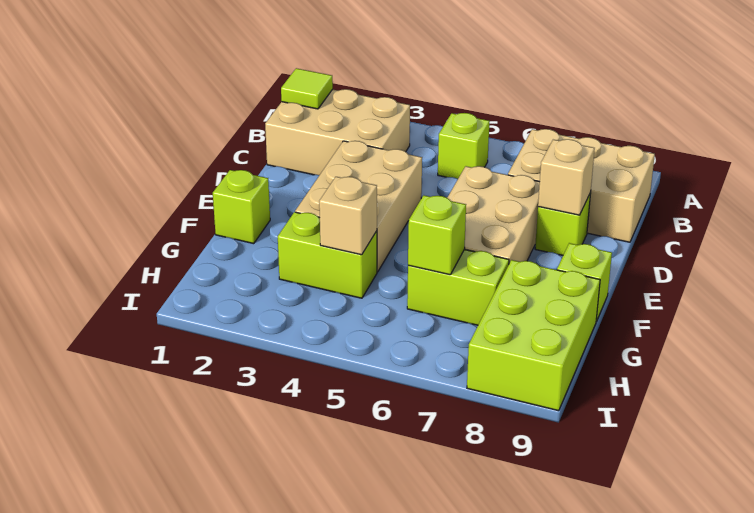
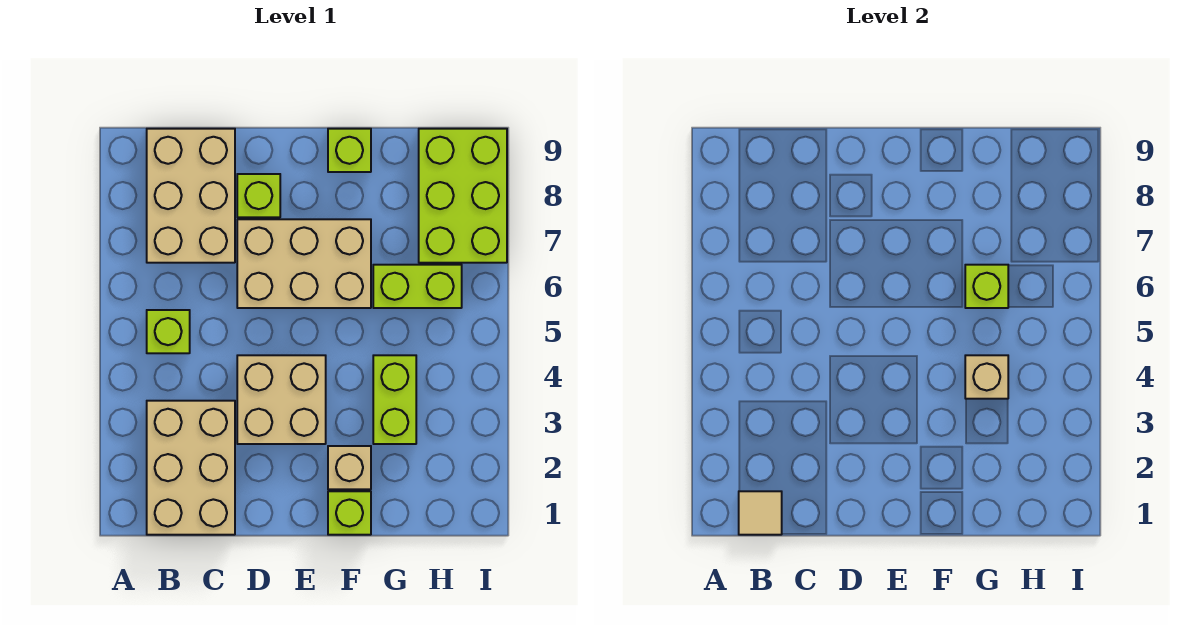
lime 1x1 tile [281,68,333,109] -> tan 1x1 tile [739,491,782,535]
tan 2x3 brick [295,141,422,272] -> tan 2x2 brick [237,355,326,444]
tan 1x1 brick [538,139,595,215] -> tan 1x1 brick moved to [328,446,371,489]
lime 1x2 brick [407,250,509,325] -> lime 1x2 brick turned to [373,265,462,308]
lime 2x3 brick [467,260,600,411] -> lime 2x3 brick turned to [419,129,507,263]

